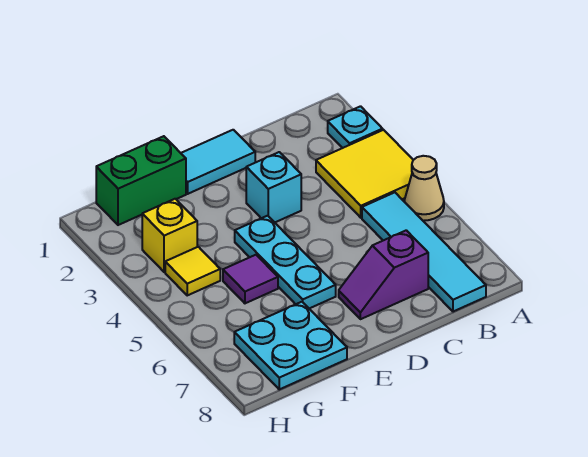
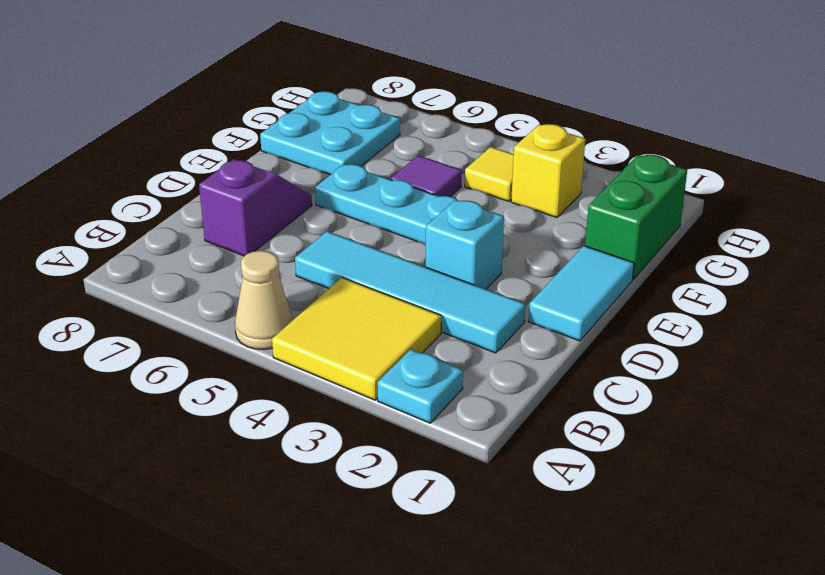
cyan 1x4 tile [362,192,486,312] -> cyan 1x4 tile moved to [295,231,526,353]

